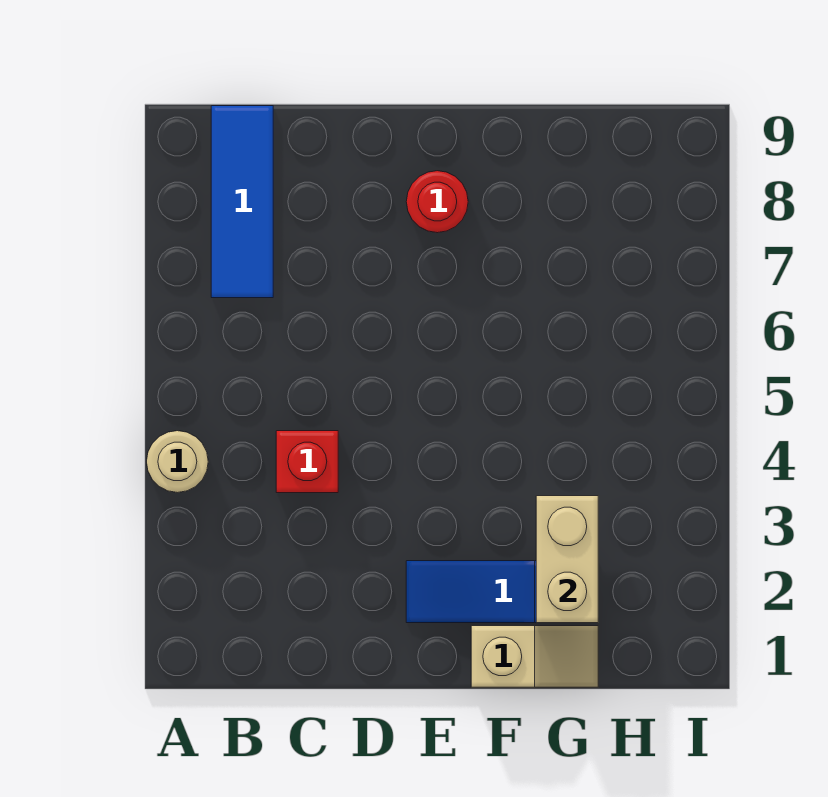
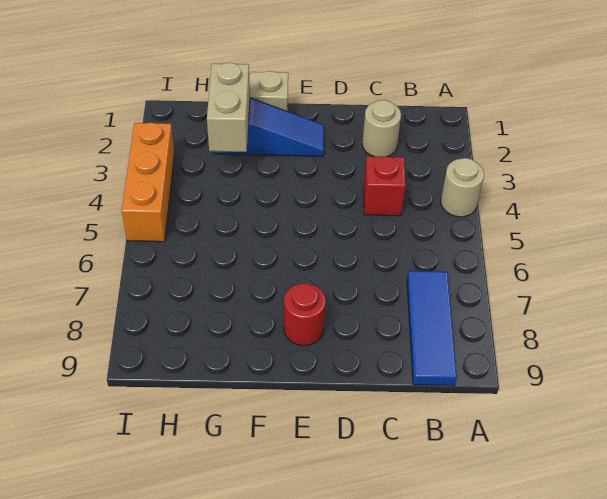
none -> tan 1x1 round brick [362,100,401,157]
none -> orange 1x3 brick [122,122,175,242]

